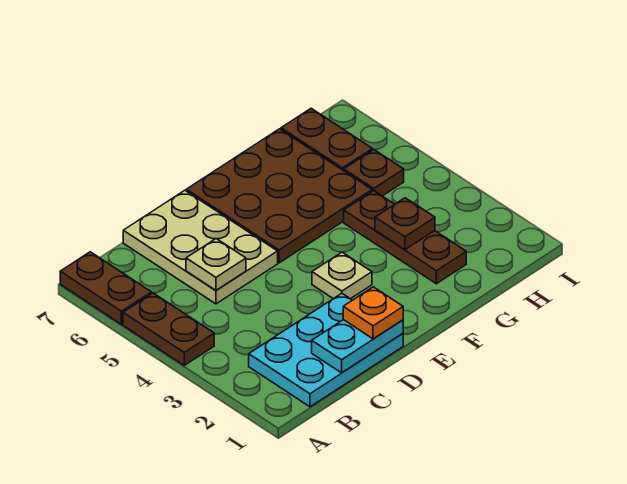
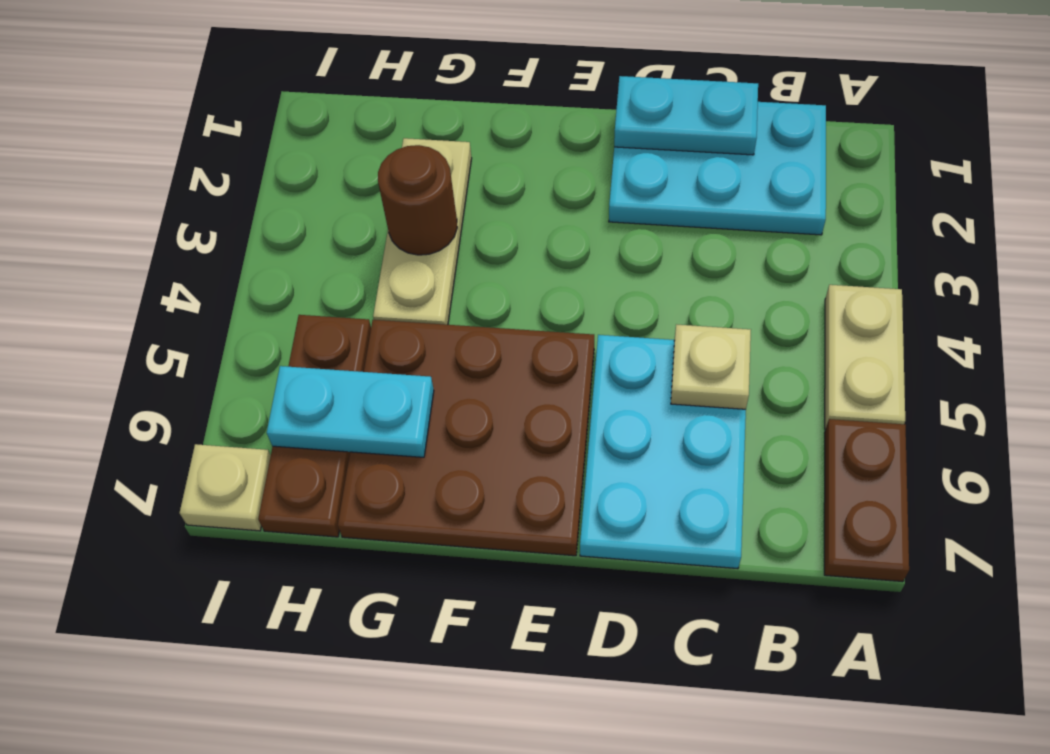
brown 1x2 plate [123,293,214,365] -> tan 1x2 plate [825,285,905,429]
tan 2x3 plate [123,190,278,304] -> cyan 2x3 plate [580,335,746,569]
orange 1x1 plate [343,287,403,339] -> none
tan 1x1 plate [312,252,372,299] -> tan 1x1 plate moved to [180,444,271,531]
brown 1x3 plate [344,191,466,284] -> tan 1x3 plate [373,138,472,325]
brown 1x1 plate [375,198,435,250] -> brown 1x1 round brick [378,145,457,255]
none -> cyan 1x2 plate [267,366,434,457]

